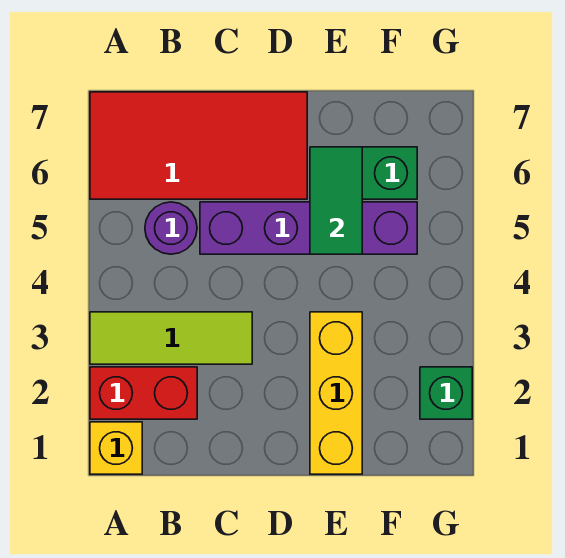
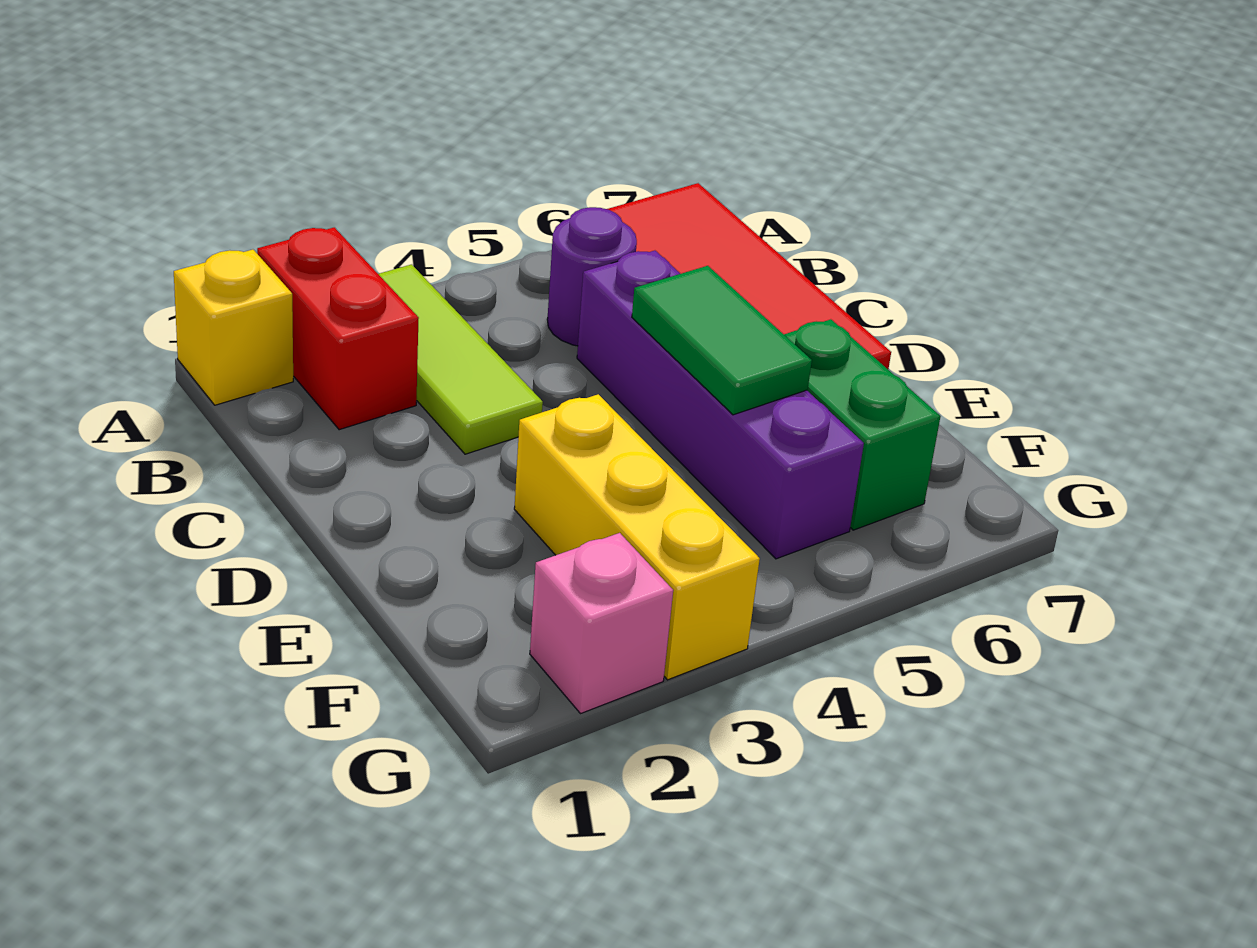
yellow 1x3 brick [310,312,362,474] -> yellow 1x3 brick turned to [514,394,760,680]
green 1x2 tile [310,147,362,254] -> green 1x2 tile turned to [632,266,812,415]
green 1x1 brick [420,367,472,419] -> pink 1x1 brick [530,533,673,714]

